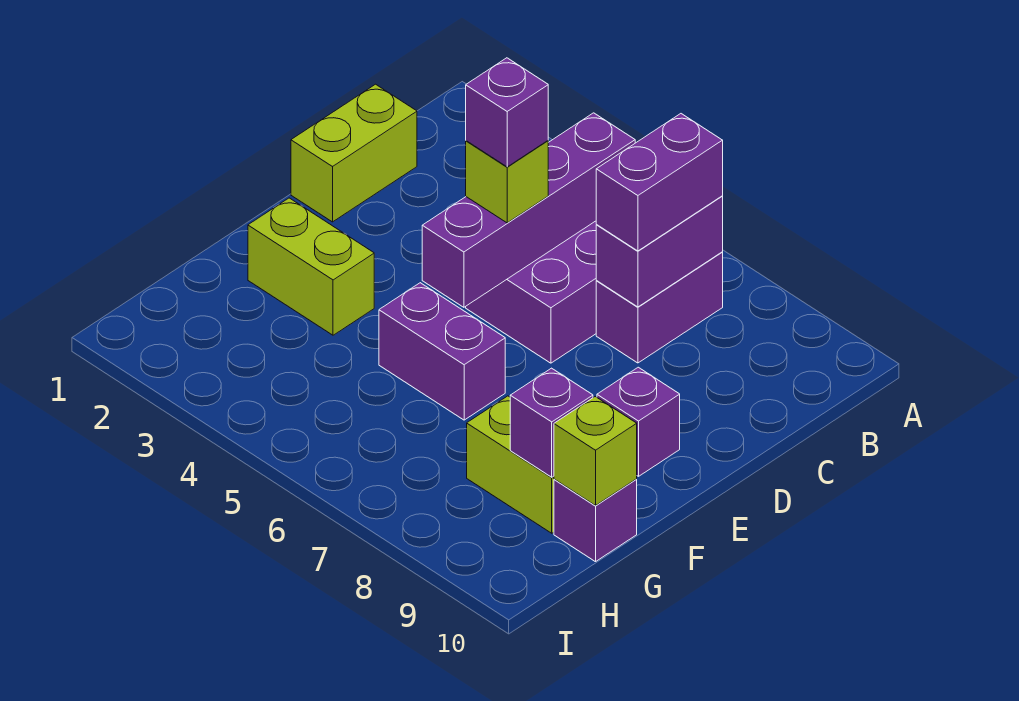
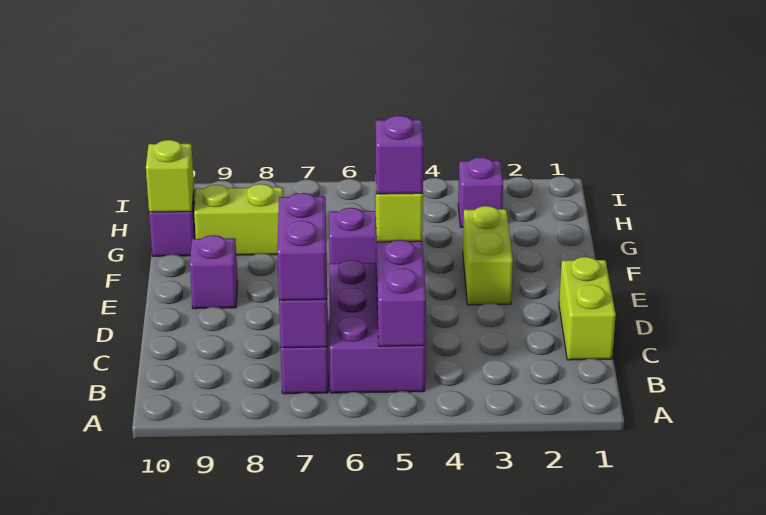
lime 1x2 brick [248,198,374,335] -> lime 1x2 brick turned to [463,206,513,305]
purple 1x1 brick [510,368,593,477] -> purple 1x1 brick moved to [458,157,503,227]

